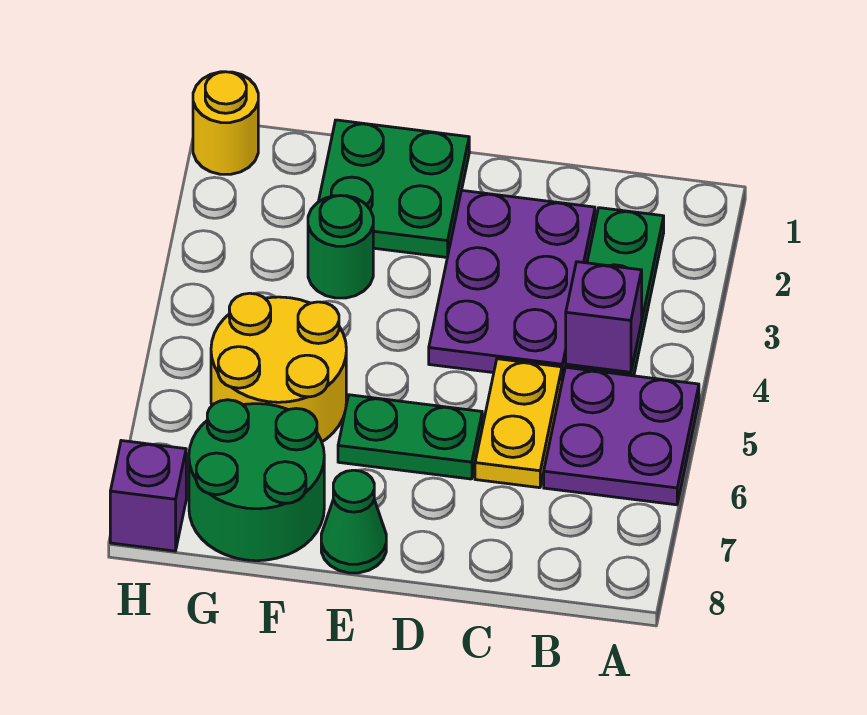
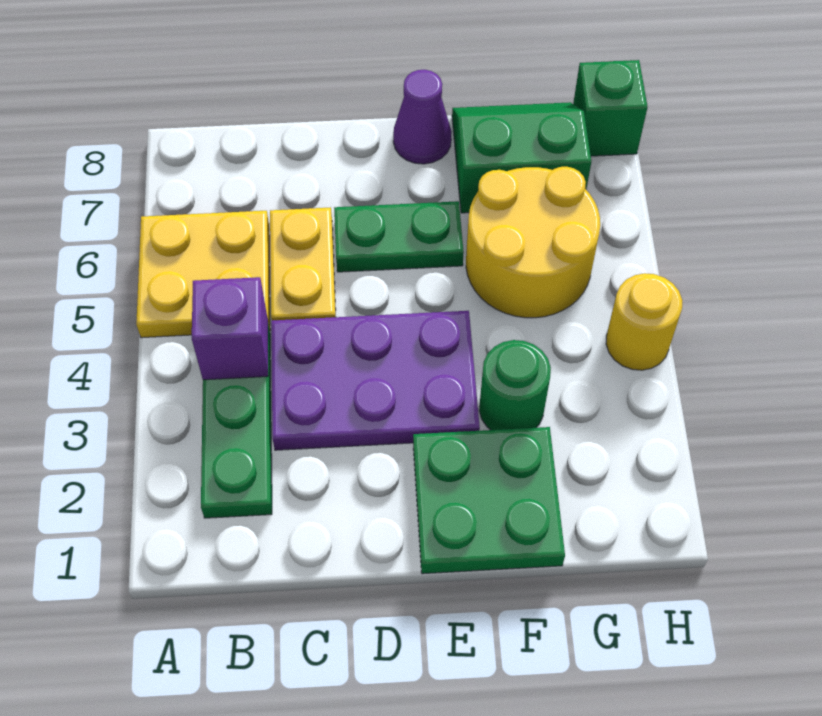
purple 2x2 plate [544,367,699,505] -> yellow 2x2 plate [136,211,270,338]
purple 2x3 plate [429,190,595,380] -> purple 2x3 plate turned to [271,311,480,450]
green 1x1 cone [321,470,386,573] -> purple 1x1 cone [393,70,452,164]
green 2x2 round brick [189,400,324,561] -> green 2x2 slope [452,102,591,213]
yellow 1x1 round brick [193,72,258,174] -> yellow 1x1 round brick moved to [606,273,682,370]
purple 1x1 brick [110,441,186,551] -> green 1x1 brick [573,60,648,156]

